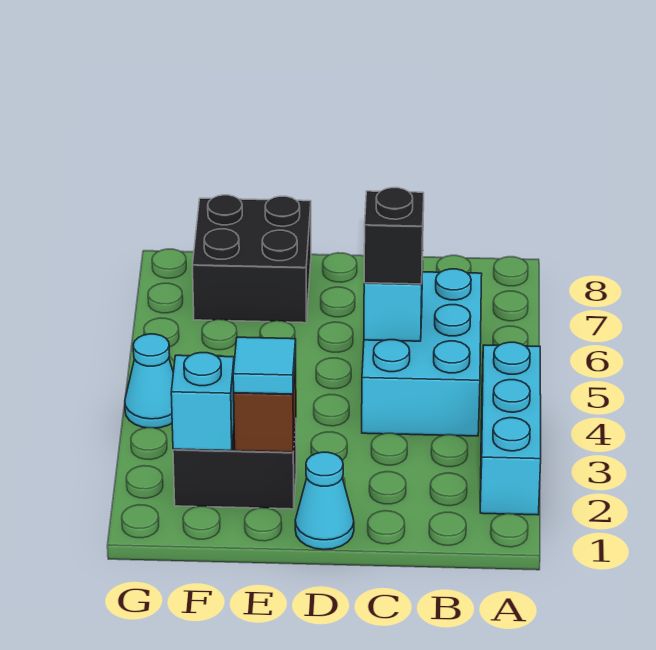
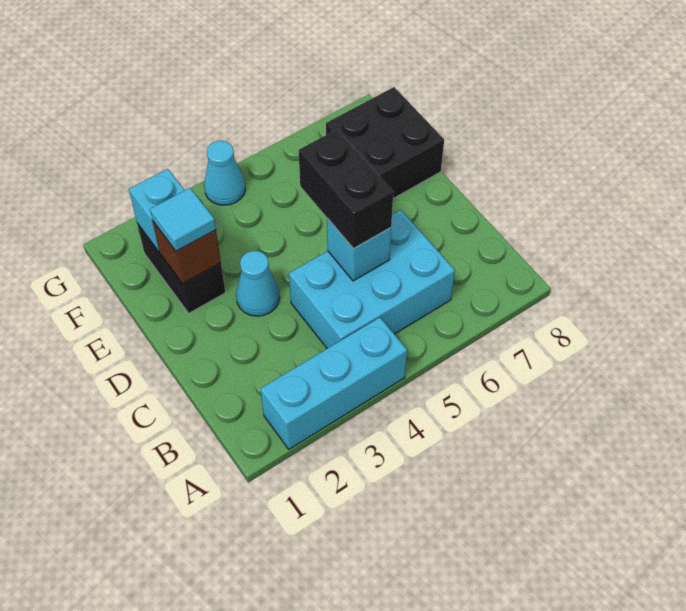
black 1x1 brick [364,188,424,284] -> black 1x2 brick [299,129,393,249]
cyan 1x1 cone [295,452,354,550] -> cyan 1x1 cone moved to [236,251,280,316]

